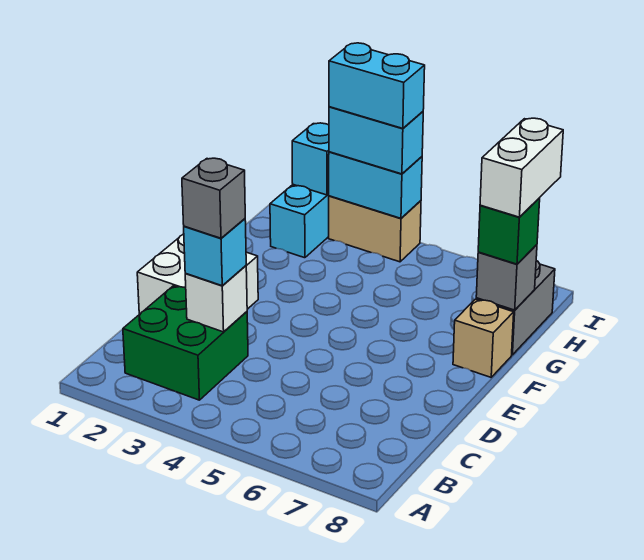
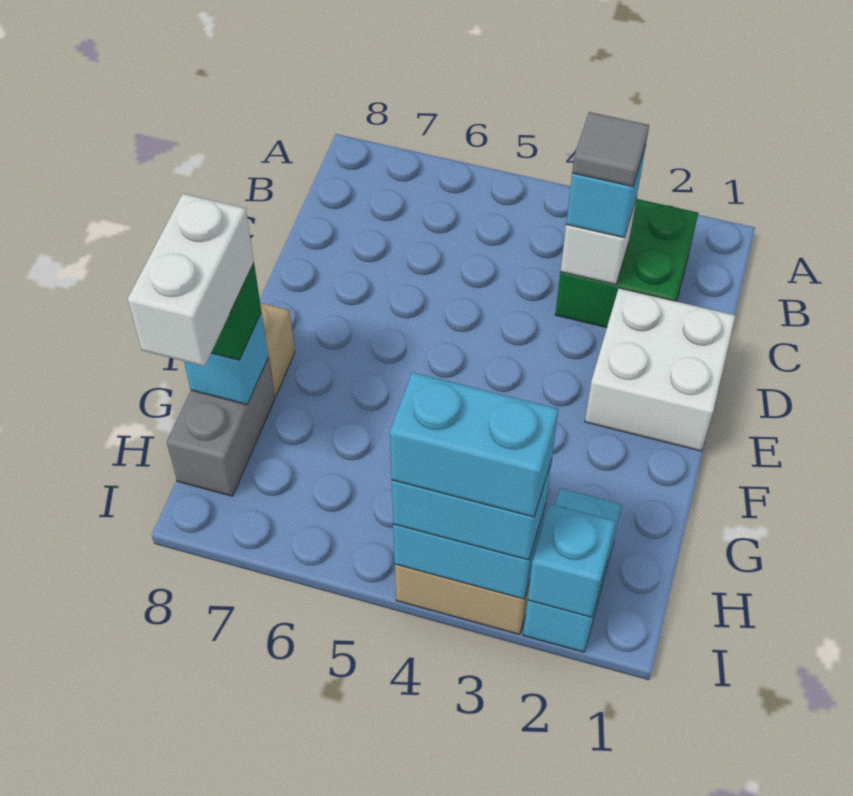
grey 1x1 brick [182,158,245,238] -> grey 1x1 tile [572,112,649,187]
grey 1x1 brick [476,245,537,310] -> cyan 1x1 brick [184,313,268,404]

